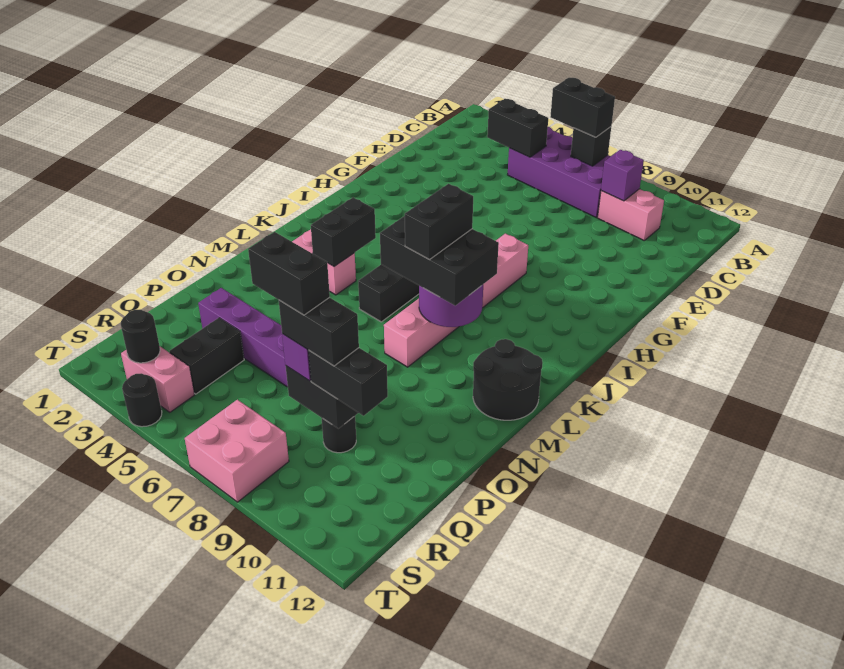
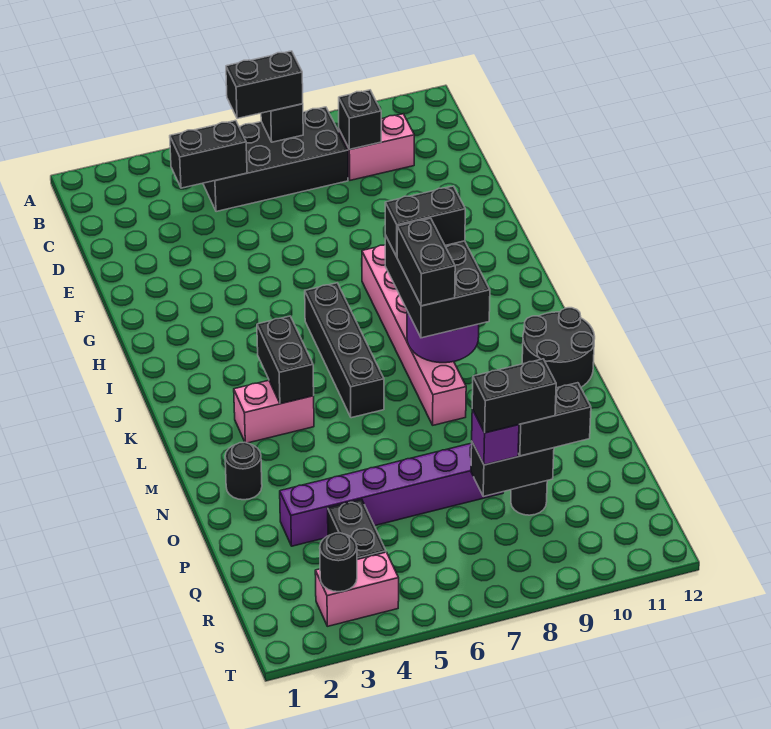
purple 2x4 brick [508,127,611,217] -> black 2x4 brick [203,107,348,212]
purple 1x1 brick [601,150,644,201] -> black 1x1 brick [339,90,381,149]
black 2x3 brick [380,216,499,306] -> black 2x3 brick turned to [385,235,490,338]
black 1x2 brick [248,232,330,315] -> black 1x2 brick moved to [385,186,465,257]
pink 2x2 brick [185,400,289,502] -> none
black 1x1 round brick [122,373,162,427] -> black 1x1 round brick moved to [225,442,262,500]

